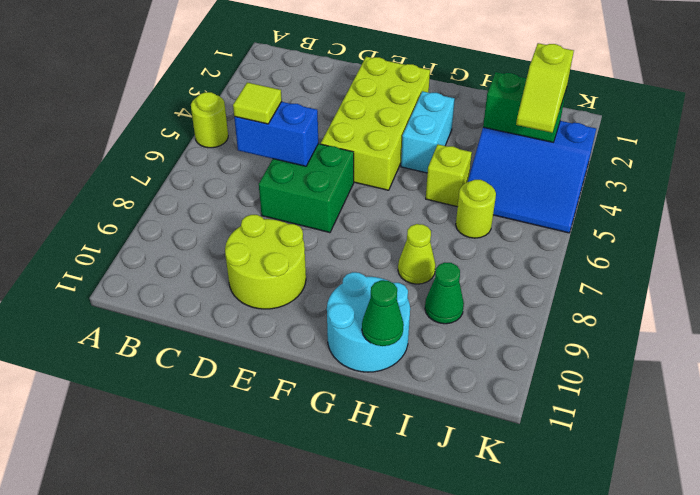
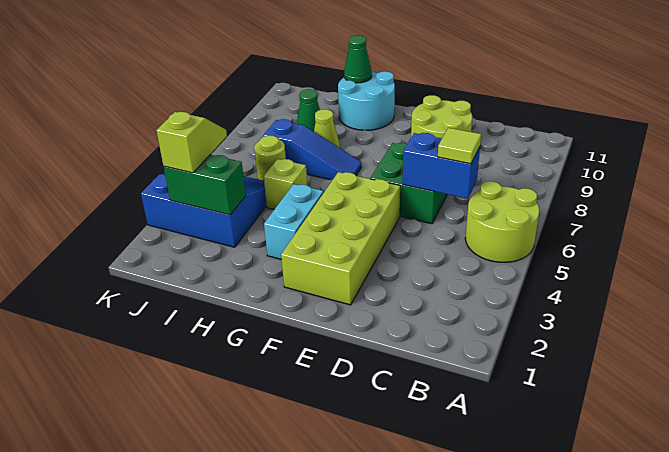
lime 1x1 round brick [191,92,228,148] -> lime 2x2 round brick [465,181,539,262]
none -> blue 1x3 slope [263,119,361,180]

